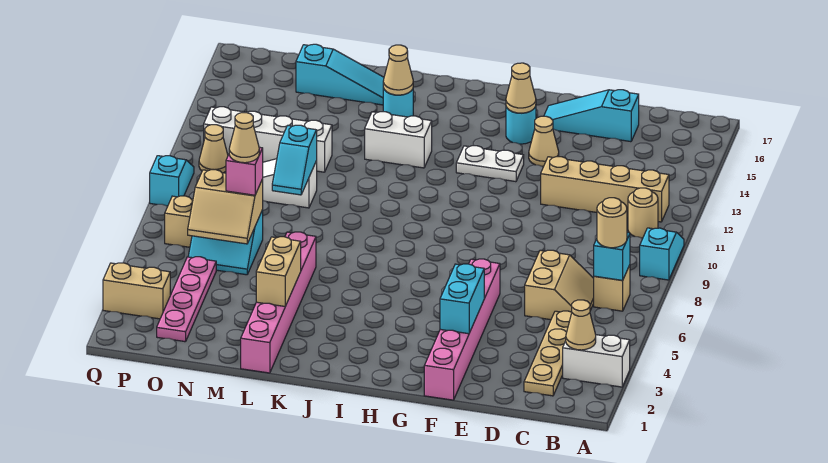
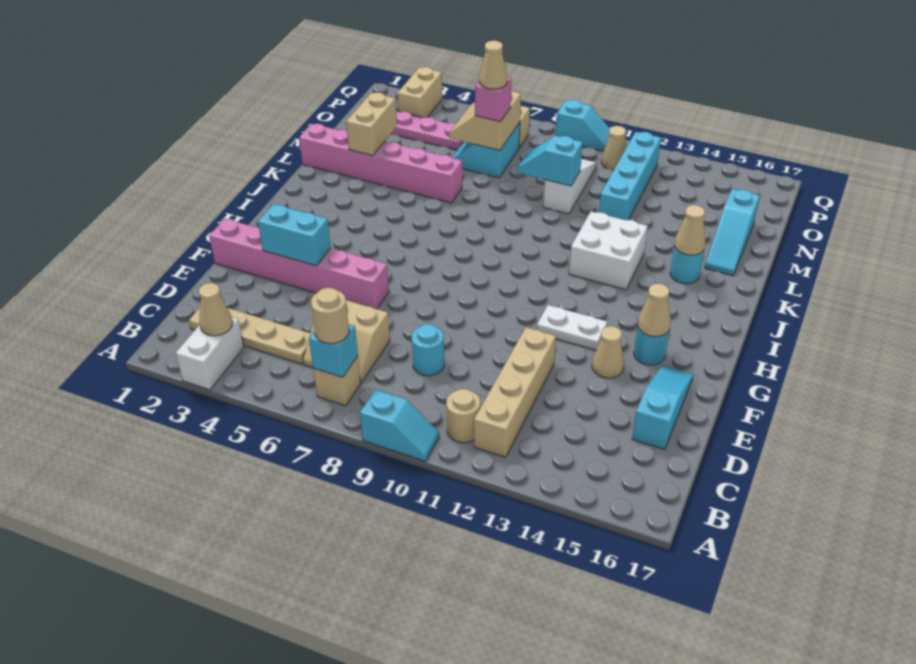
none -> cyan 1x1 round brick [412,324,444,376]
white 1x2 plate [456,146,524,182] -> white 1x2 plate turned to [537,305,607,350]
white 1x2 brick [365,112,432,168] -> white 2x2 brick [569,212,648,290]
tan 1x2 brick [256,237,301,306] -> tan 1x2 brick turned to [346,93,397,156]
white 1x4 brick [204,107,332,172] -> cyan 1x4 brick [599,132,661,220]

